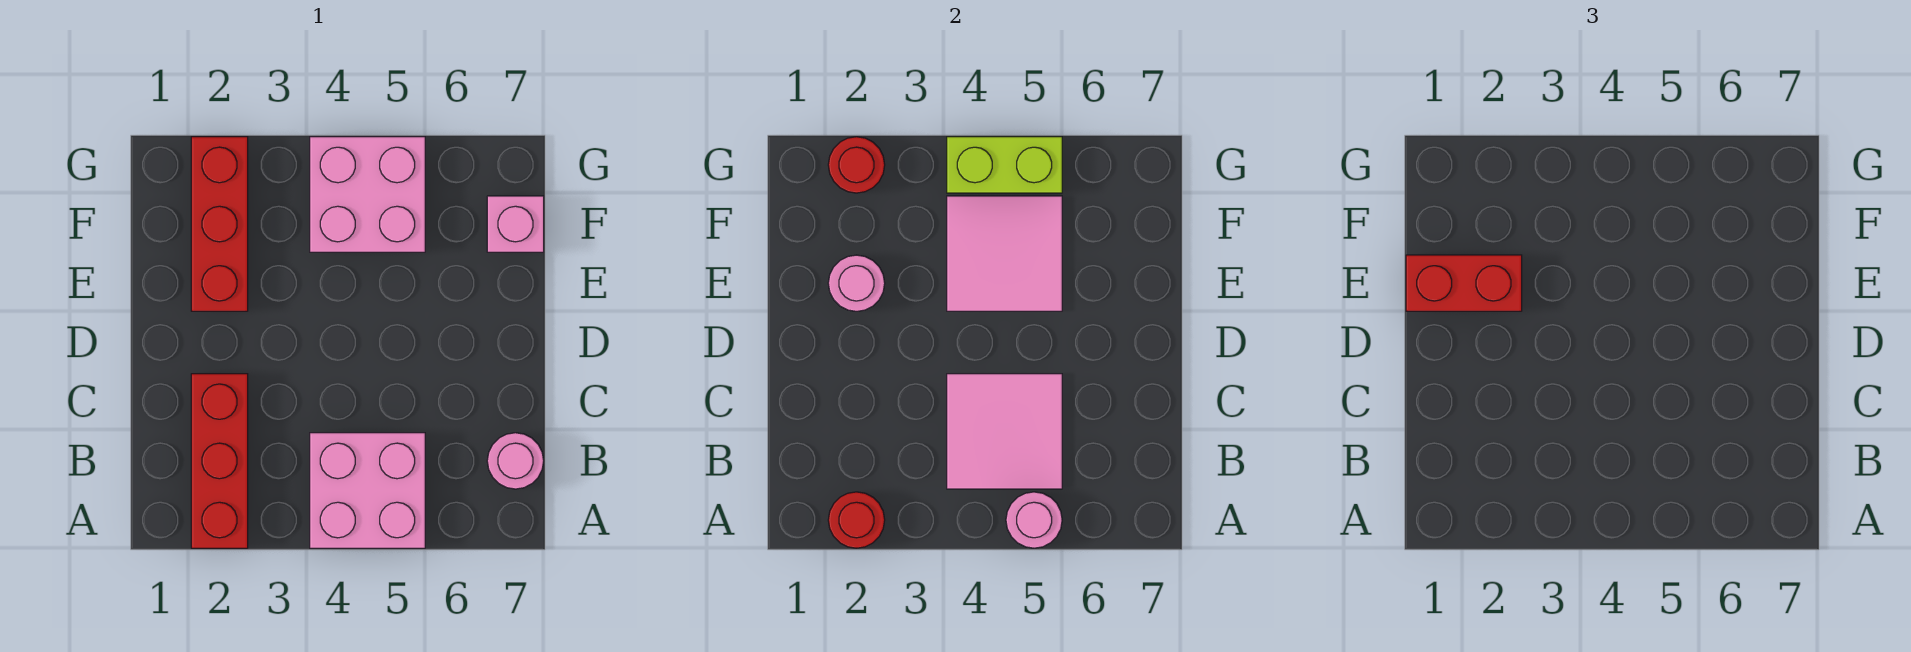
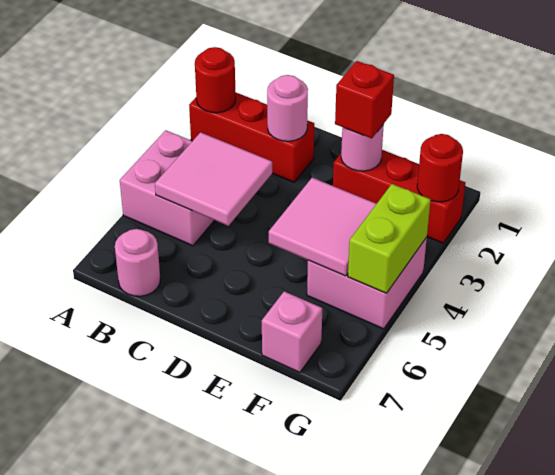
pink 1x1 round brick [1006,492,1062,548] -> pink 1x1 round brick moved to [267,75,308,141]
red 1x2 brick [1406,255,1522,311] -> red 1x1 brick [335,61,394,138]

